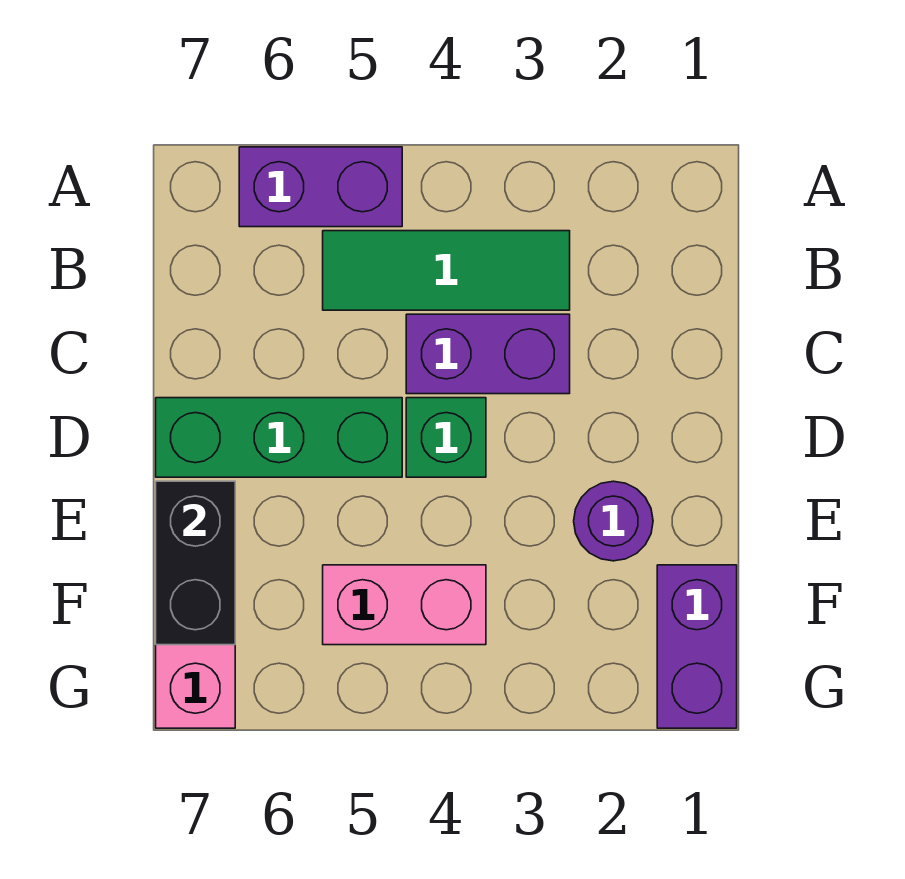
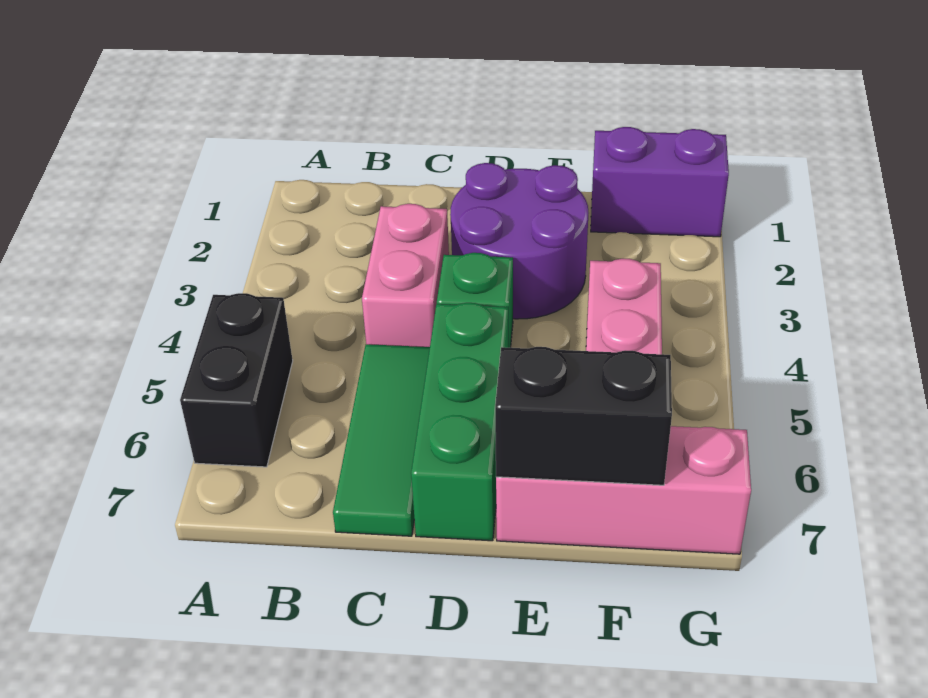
purple 1x2 brick [239,147,402,227] -> black 1x2 brick [180,293,293,467]
green 1x3 tile [323,231,570,310] -> green 1x3 tile moved to [333,344,430,536]
purple 1x2 brick [406,314,570,394] -> pink 1x2 brick [362,204,449,347]
purple 1x1 round brick [574,481,653,561] -> purple 2x2 round brick [450,163,588,319]

